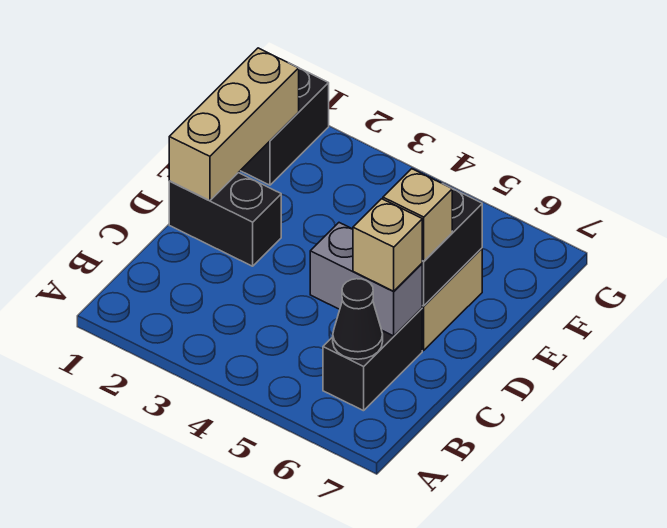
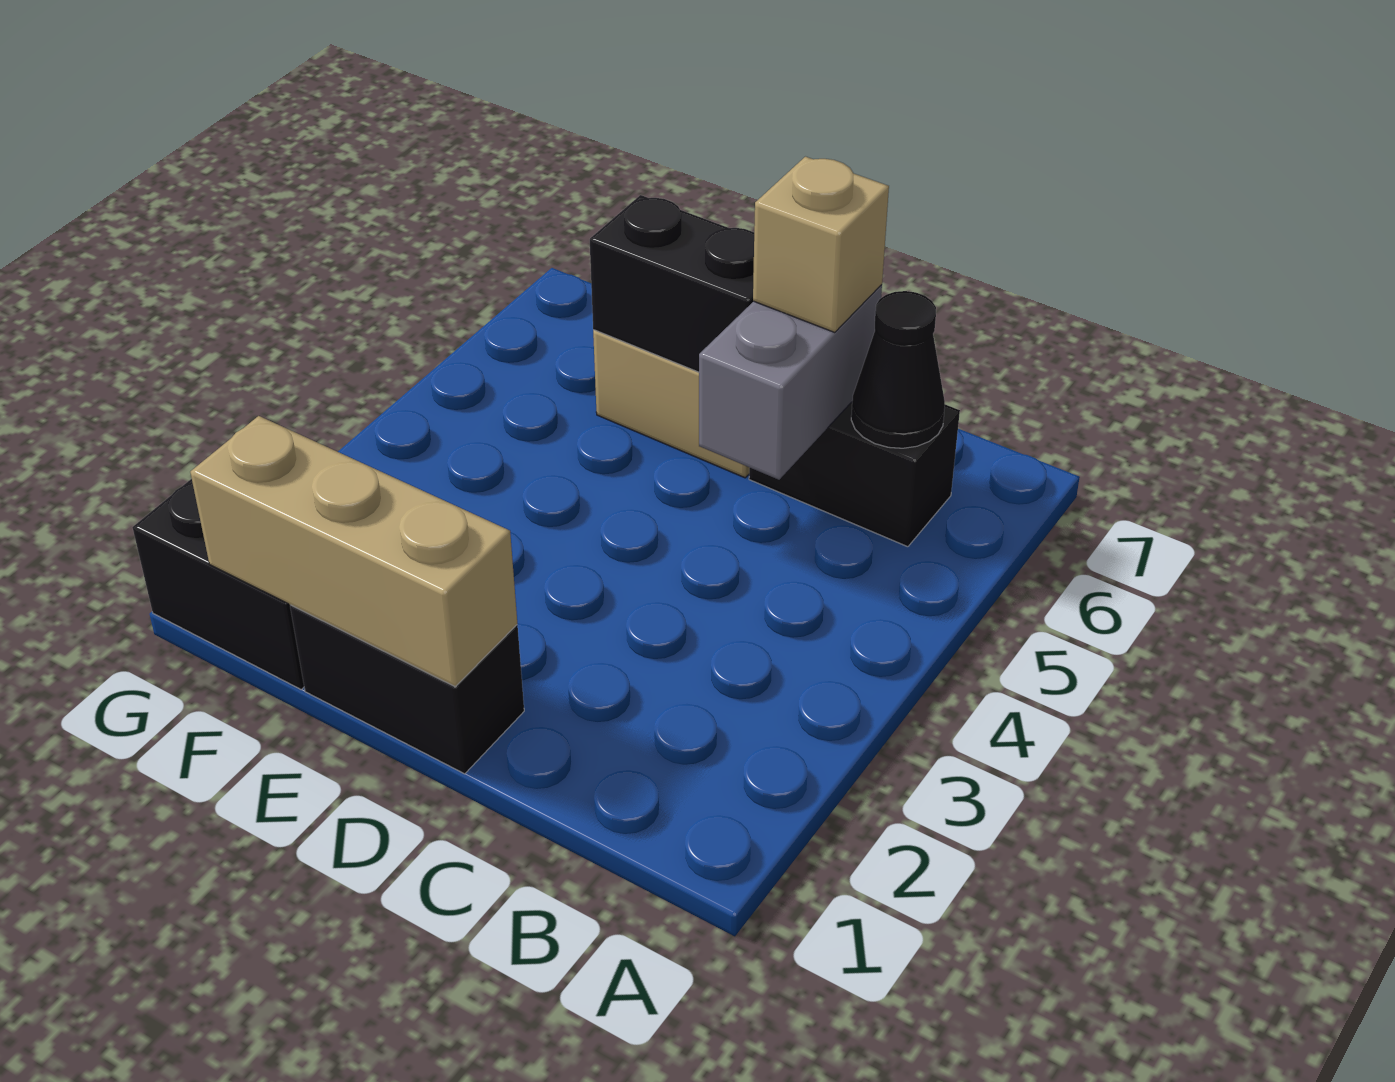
black 1x2 brick [169,173,281,266] -> black 1x2 brick turned to [290,605,524,774]
tan 1x1 brick [383,169,452,261] -> none

